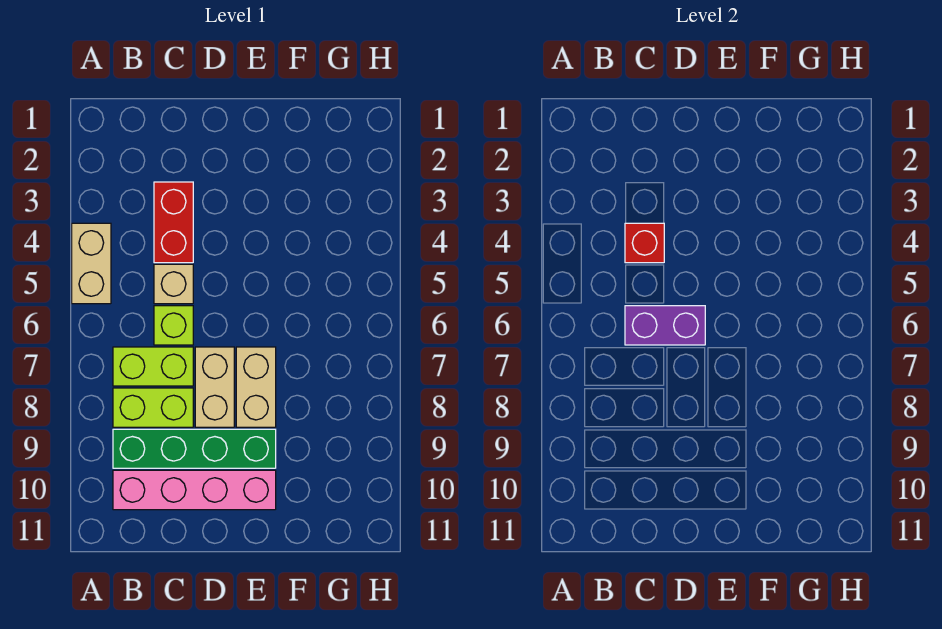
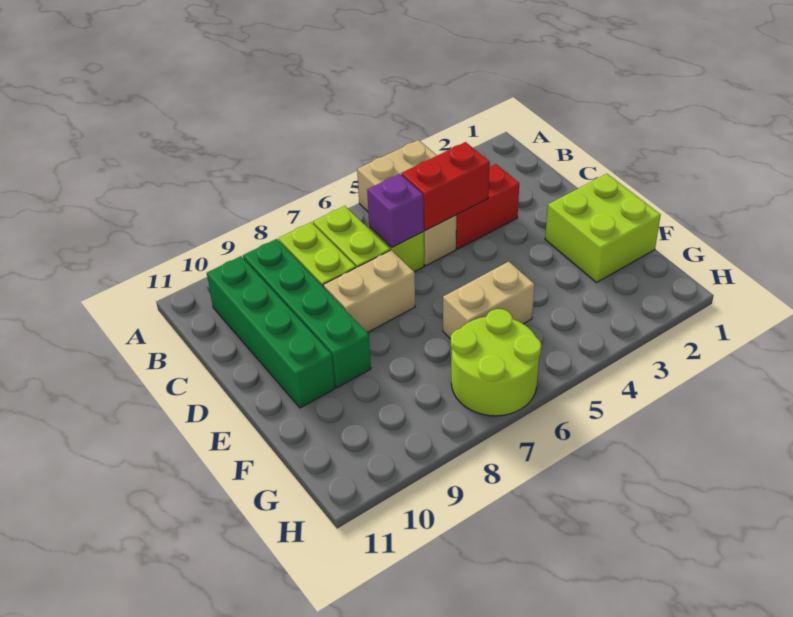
pink 1x4 brick [113,470,276,510] -> green 1x4 brick [207,256,335,408]
red 1x1 brick [625,223,664,263] -> red 1x2 brick [401,142,490,231]
purple 1x2 brick [625,306,705,345] -> purple 1x1 brick [367,174,424,247]
none -> lime 2x2 brick [545,174,661,282]
tan 1x2 brick [236,347,276,427] -> tan 1x2 brick moved to [443,261,535,339]
none -> lime 2x2 round brick [451,309,541,416]

